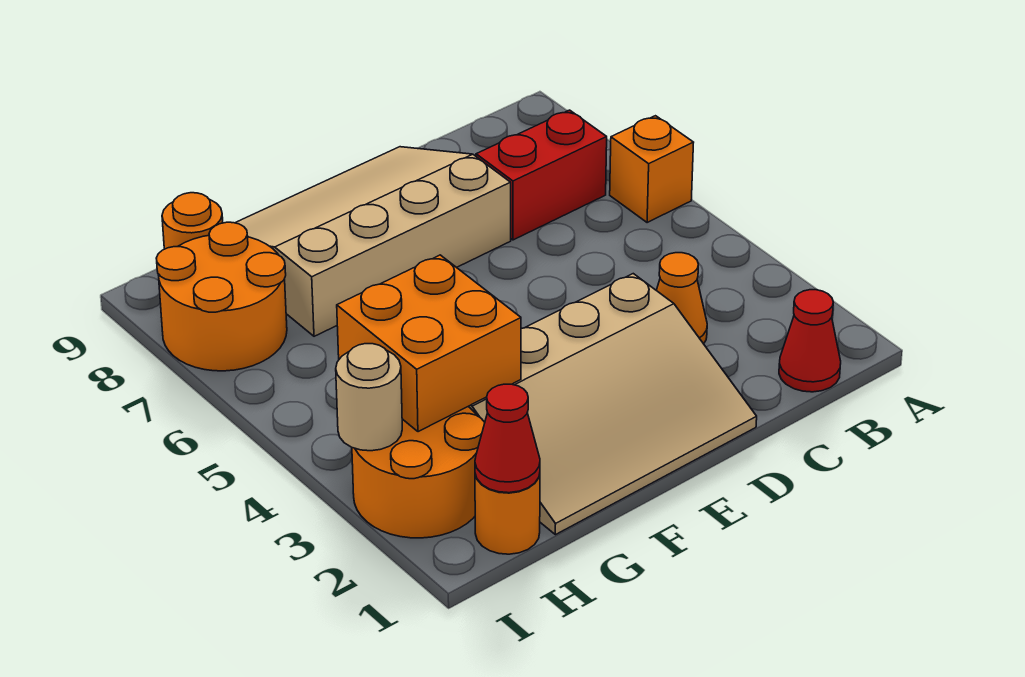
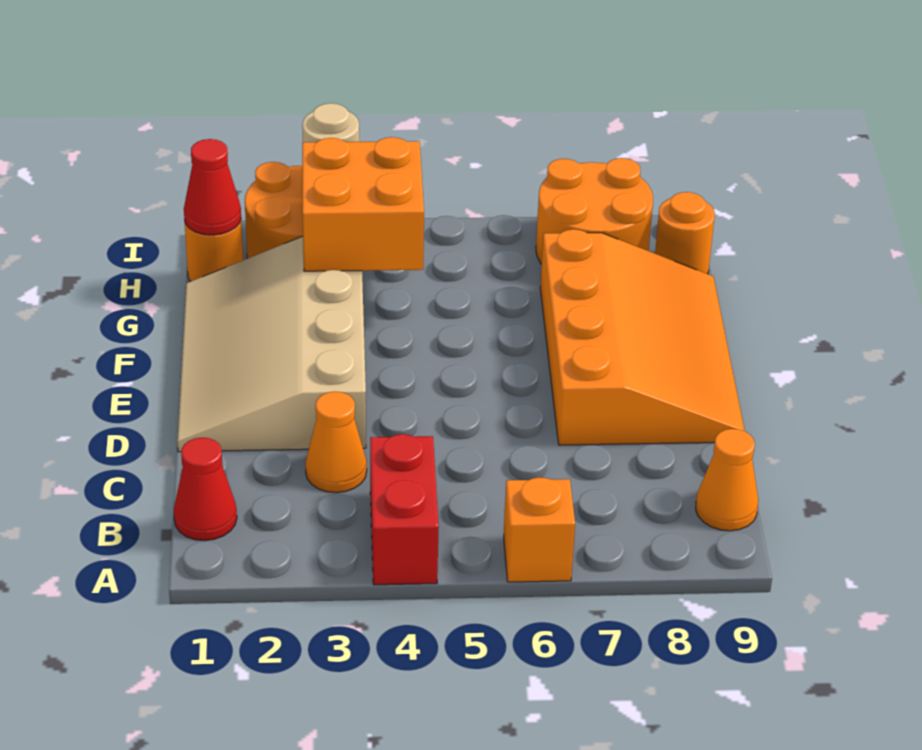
red 1x2 brick [476,110,607,240] -> red 1x2 brick moved to [370,434,439,585]
none -> orange 1x1 cone [696,429,758,531]
tan 3x4 slope [236,147,511,336] -> orange 3x4 slope [540,229,745,445]

